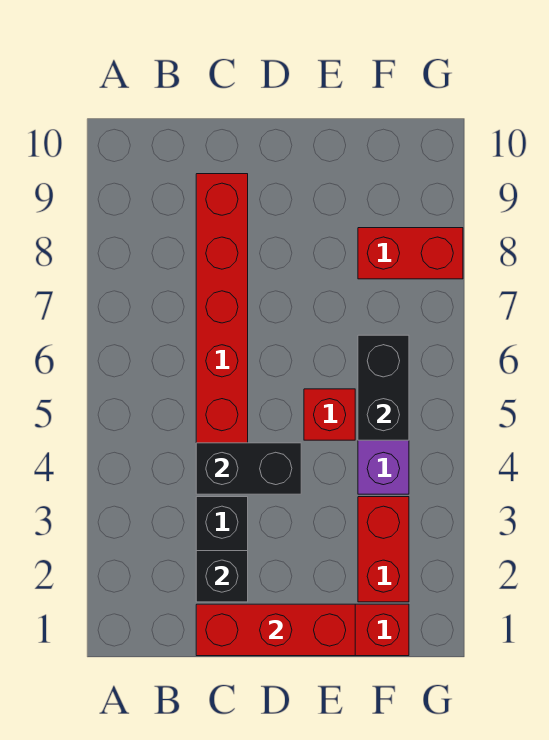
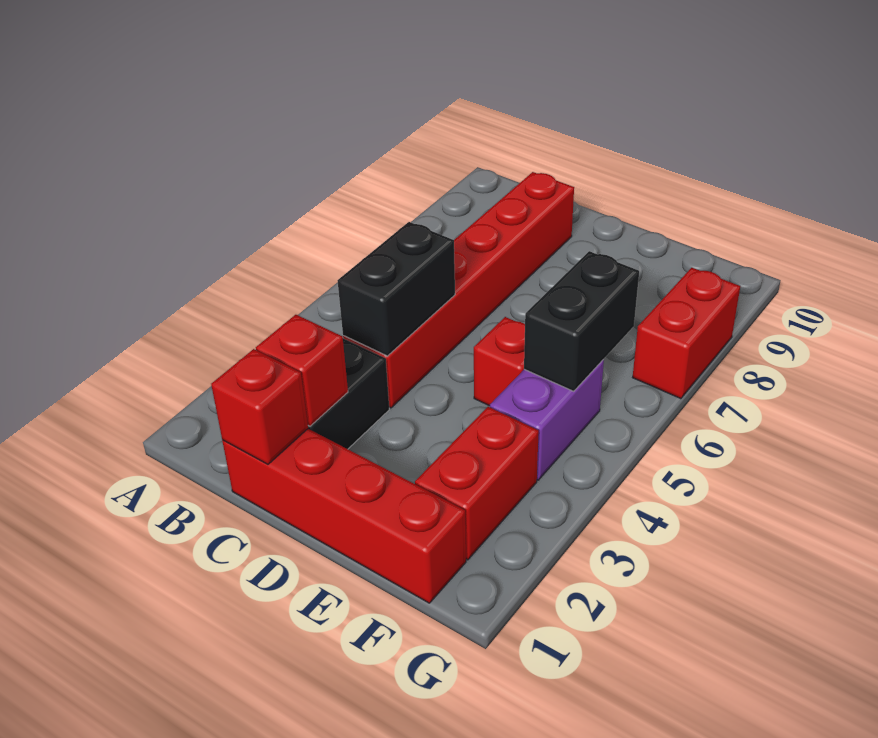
red 1x3 brick [196,604,355,656] -> red 1x1 brick [211,349,308,464]
black 1x1 brick [196,551,248,602] -> red 1x1 brick [256,315,348,426]
black 1x2 brick [196,443,301,494] -> black 1x2 brick turned to [338,222,455,356]
red 1x2 brick [358,228,463,279] -> red 1x2 brick turned to [633,268,740,399]

